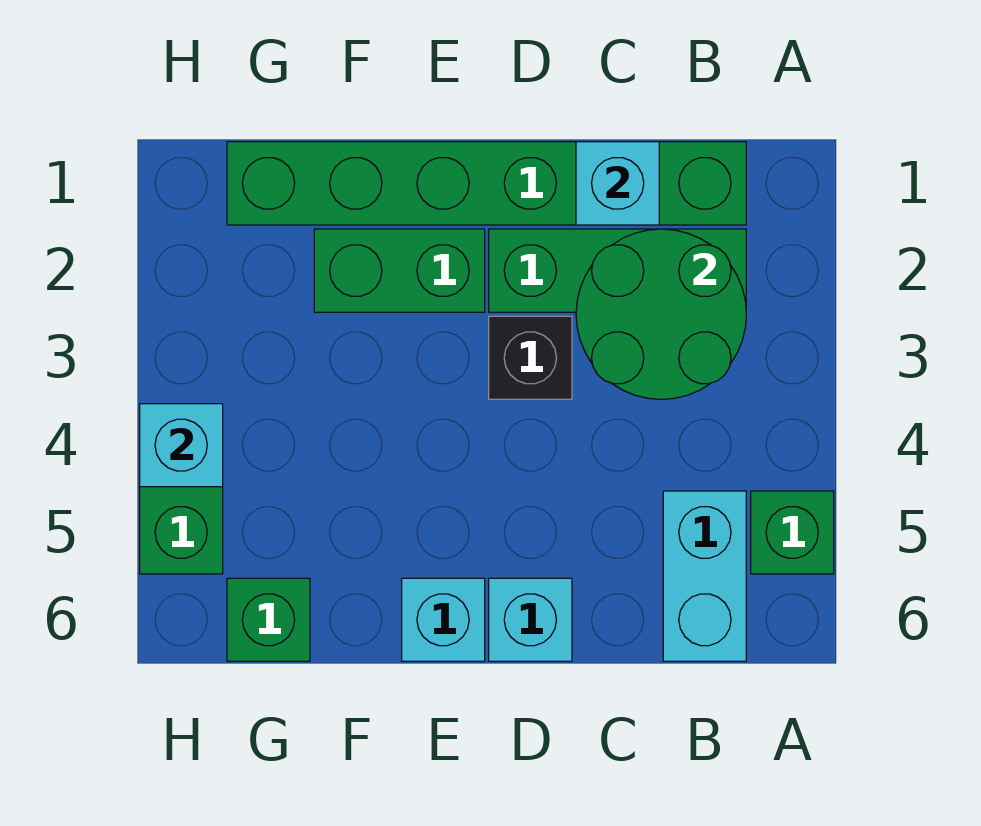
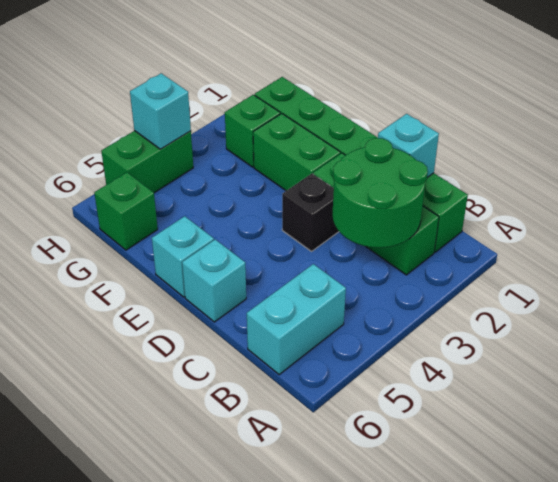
green 1x1 brick [751,491,834,574] -> green 1x1 brick moved to [225,95,280,167]

